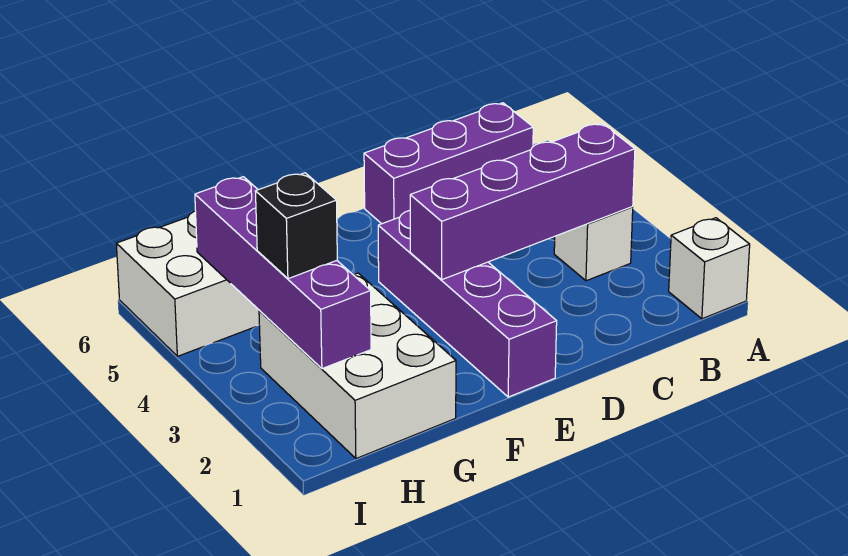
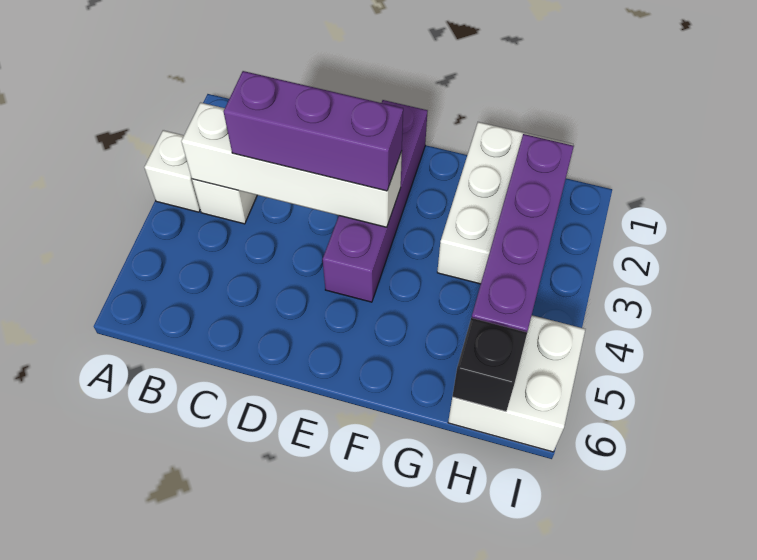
white 1x1 brick [669,218,750,319] -> white 1x1 brick moved to [144,130,200,212]
purple 1x4 brick [410,123,635,280] -> white 1x4 brick [181,103,402,227]
purple 1x3 brick [364,103,533,224] -> purple 1x3 brick moved to [224,71,403,191]
black 1x1 brick [255,173,337,279] -> black 1x1 brick moved to [452,318,527,412]

